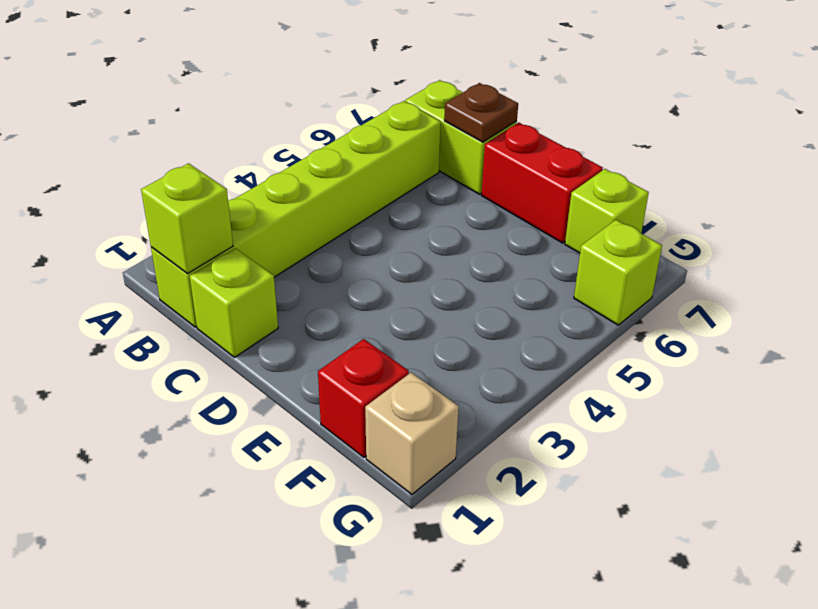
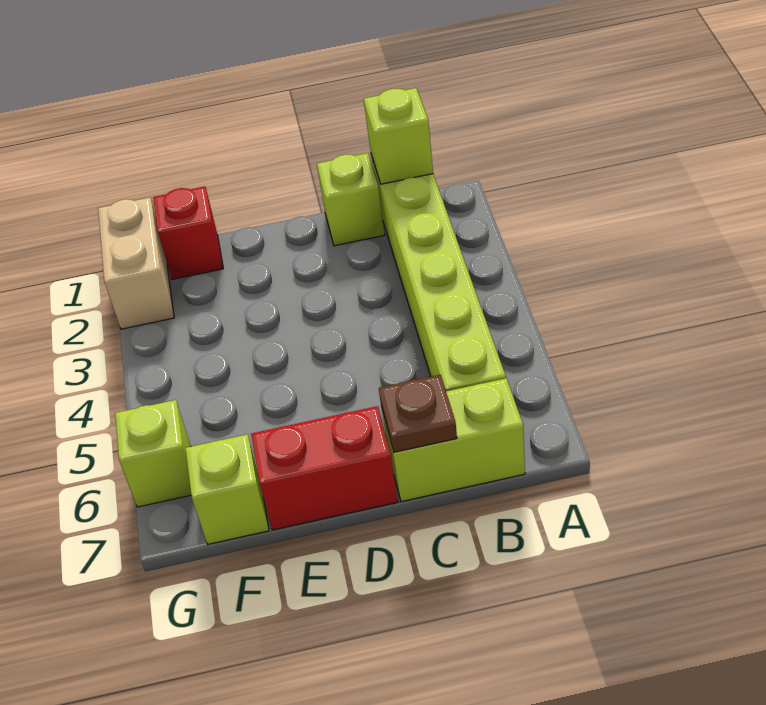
tan 1x1 brick [365,373,459,494] -> tan 1x2 brick [98,198,174,329]

